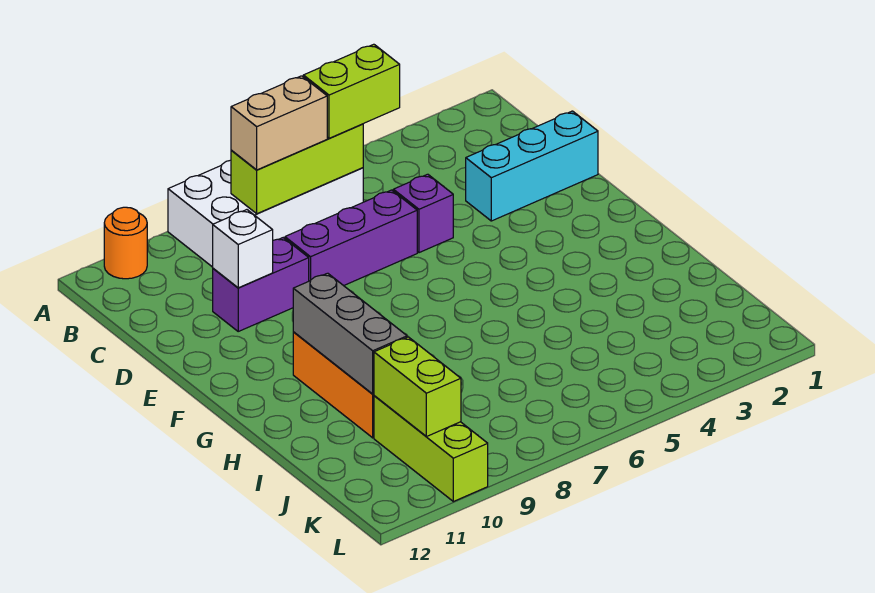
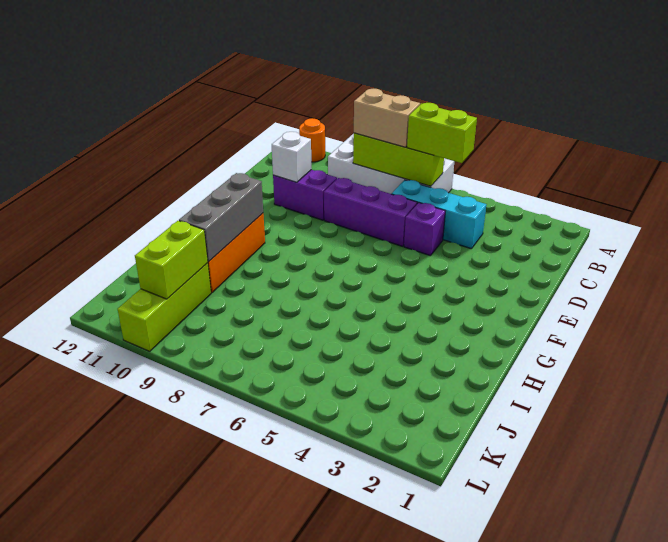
cyan 1x3 brick [466,111,598,221] -> cyan 1x3 brick moved to [392,180,486,249]

